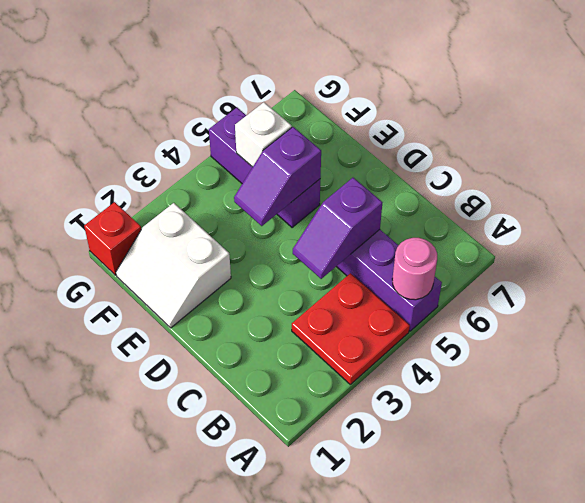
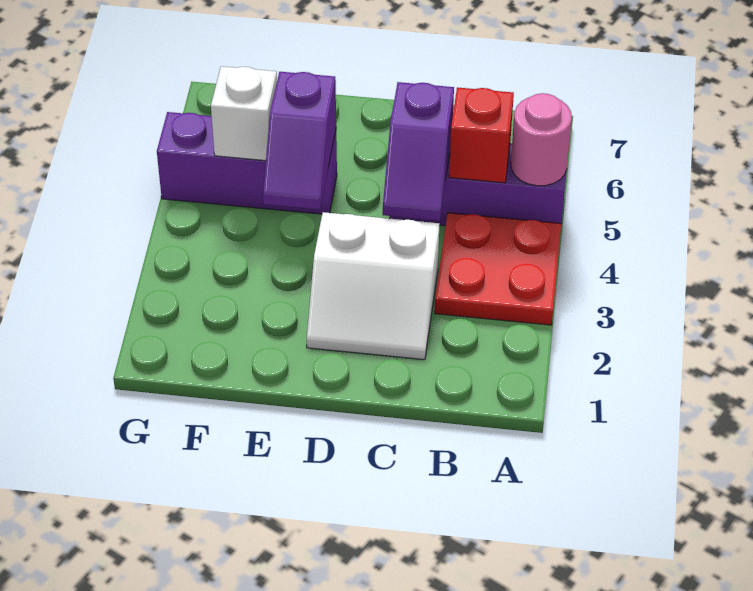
white 2x2 slope [116,203,231,328] -> white 2x2 slope moved to [307,212,439,360]
red 1x1 brick [84,202,141,275] -> red 1x1 brick moved to [449,87,514,183]

